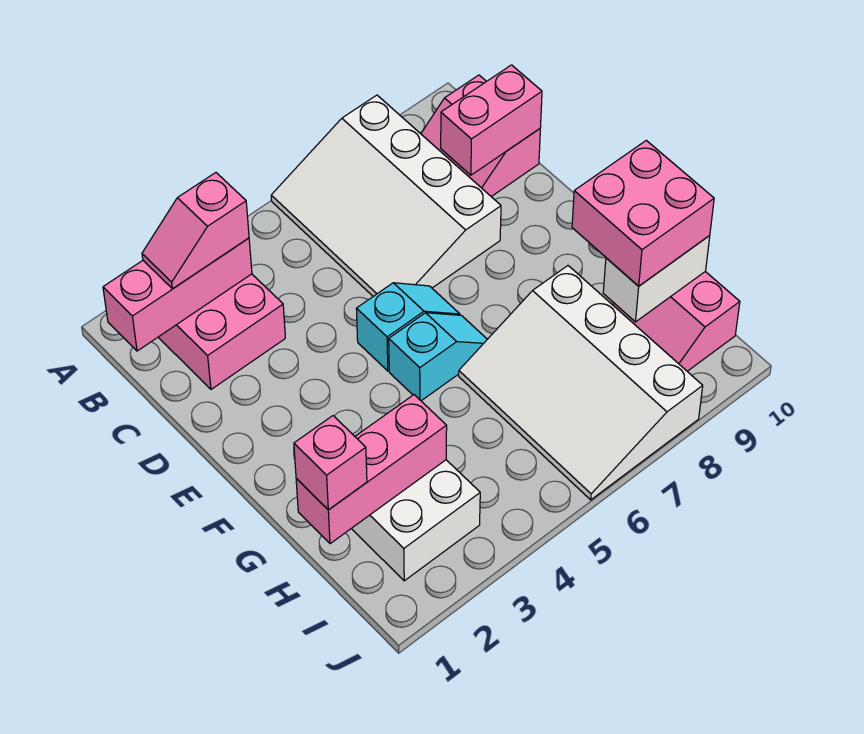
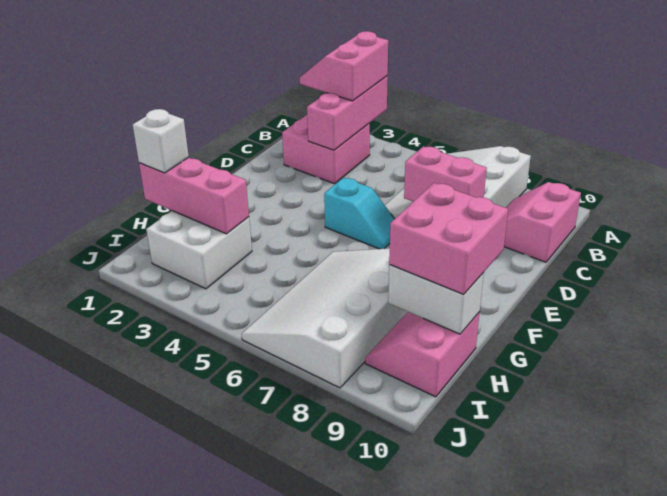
pink 1x3 brick [103,238,252,351] -> pink 1x3 brick turned to [307,76,388,150]
pink 1x2 slope [142,173,249,289] -> pink 2x2 slope [300,31,388,101]
pink 1x2 brick [441,65,542,175] -> pink 1x2 brick moved to [404,146,487,202]
cyan 1x2 slope [389,313,487,401] -> none
pink 1x1 brick [294,416,367,510] -> white 1x1 brick [133,109,189,173]

